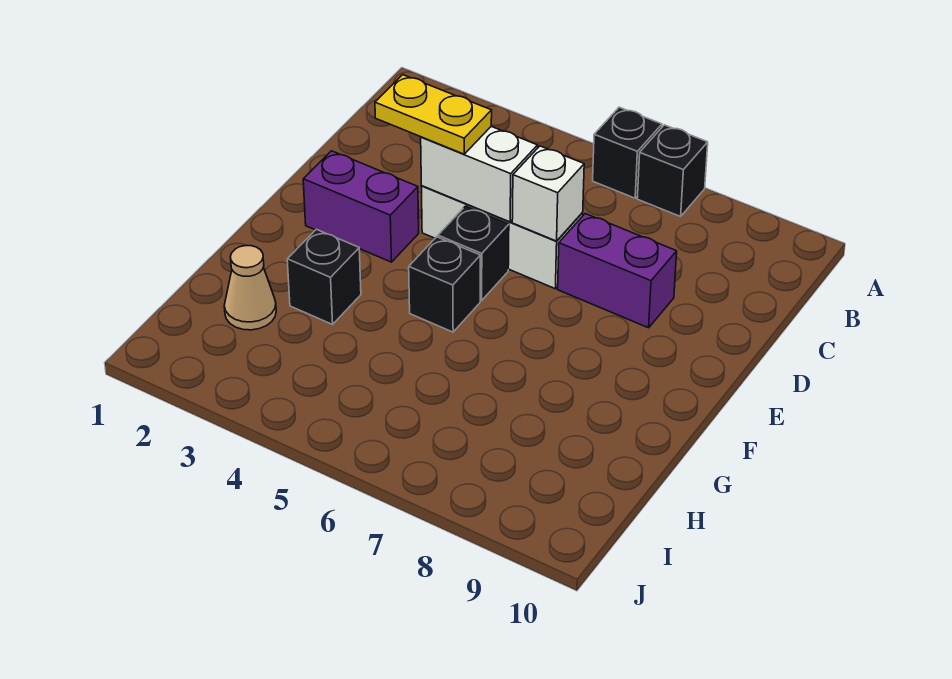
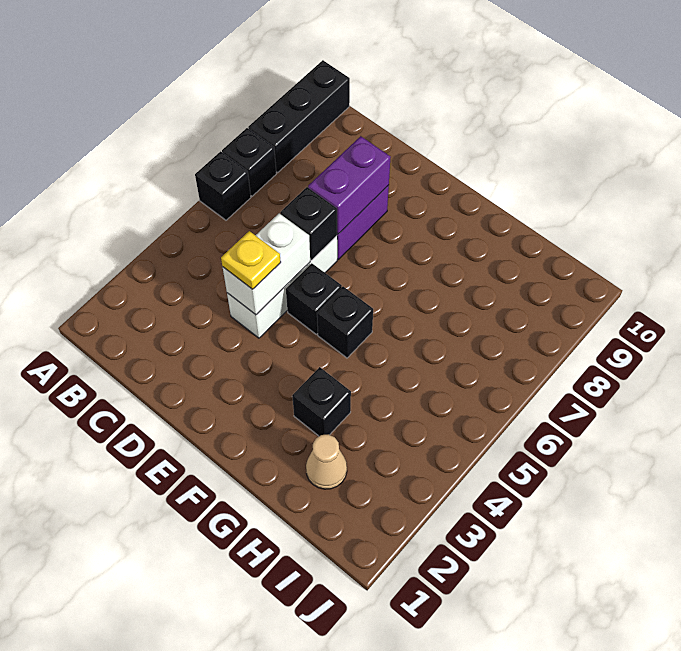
none -> black 1x3 brick [248,60,350,173]
yellow 1x2 plate [375,75,492,154] -> yellow 1x1 plate [221,231,281,289]
white 1x1 brick [512,146,584,241] -> black 1x1 brick [280,187,337,260]
purple 1x2 brick [303,151,419,262] -> purple 1x2 brick moved to [308,136,391,234]

